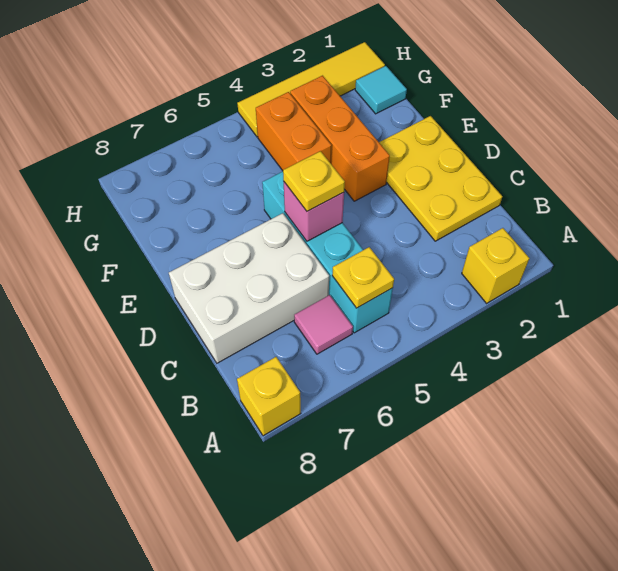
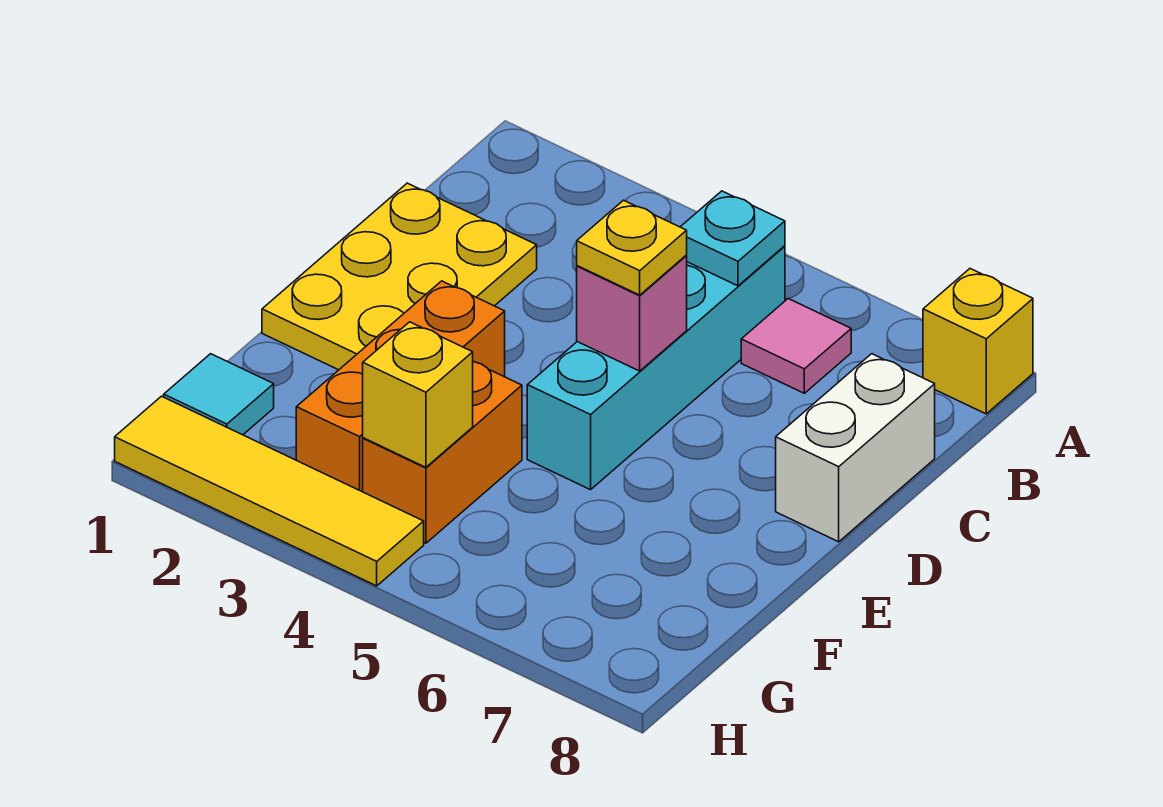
yellow 1x1 brick [462,228,529,303] -> yellow 1x1 brick moved to [363,322,473,467]
yellow 1x1 plate [332,247,394,308] -> cyan 1x1 plate [681,191,785,286]
white 2x3 brick [169,213,329,363] -> white 1x2 brick [776,354,935,542]

